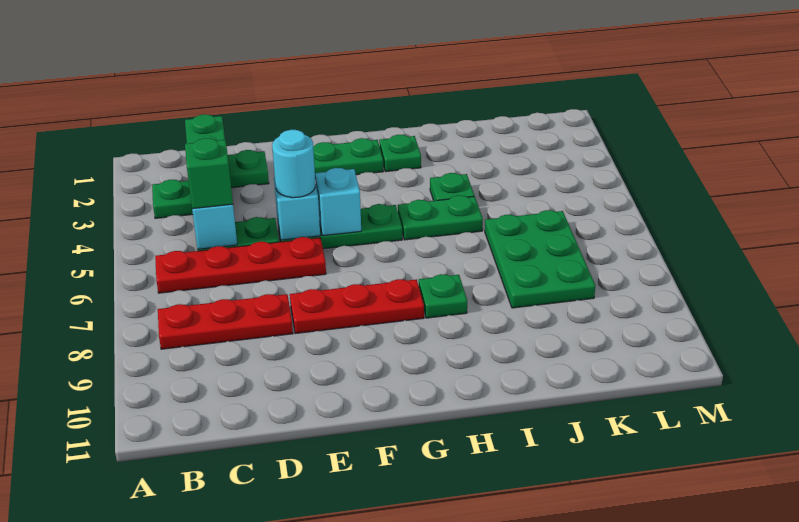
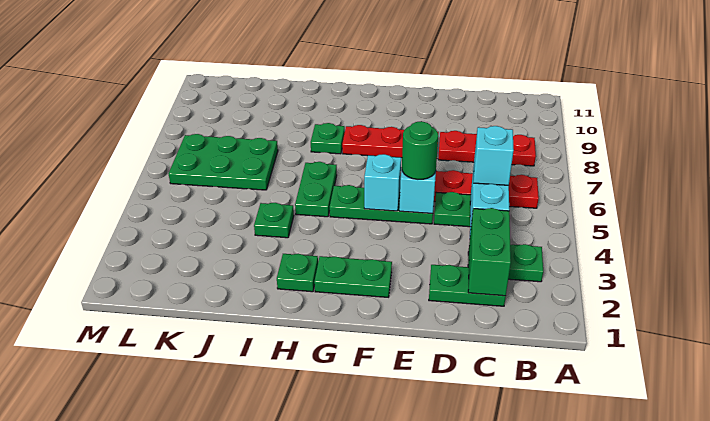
green 1x1 brick [185,138,233,209] -> cyan 1x1 brick [474,126,514,185]
cyan 1x1 round brick [272,130,316,198] -> green 1x1 round brick [402,121,438,179]
green 1x2 plate [398,195,483,240] -> green 1x2 plate turned to [295,162,337,217]
green 2x3 plate [485,210,595,308] -> green 2x3 plate turned to [169,134,278,190]

